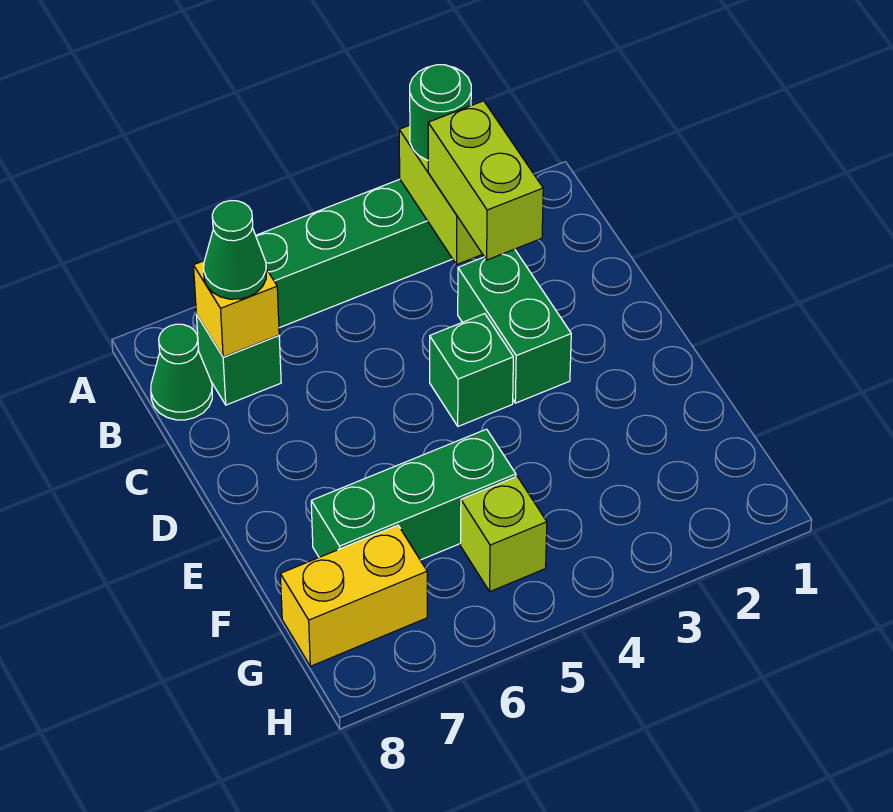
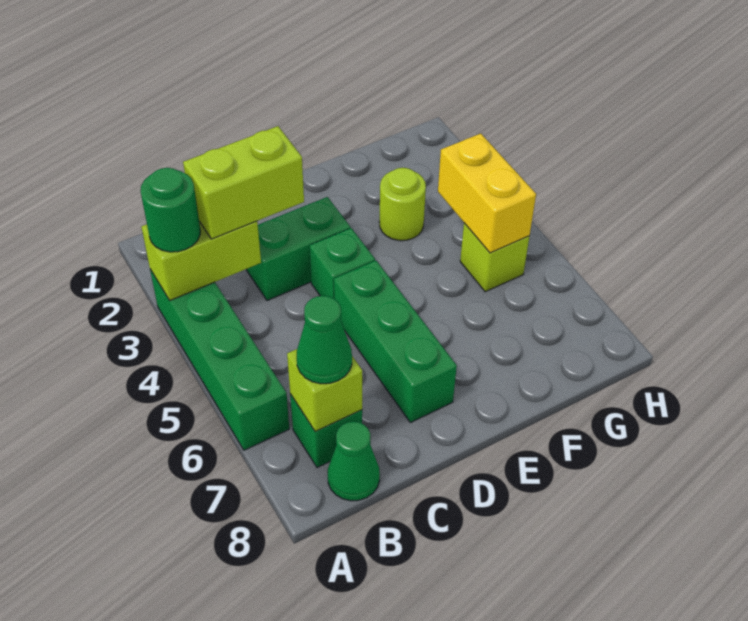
yellow 1x1 brick [194,261,279,357] -> lime 1x1 brick [287,349,362,432]
none -> lime 1x1 round brick [379,168,426,241]
green 1x3 brick [311,429,516,560] -> green 1x3 brick moved to [334,261,457,423]
yellow 1x2 brick [280,525,427,666] -> yellow 1x2 brick moved to [438,134,536,253]

